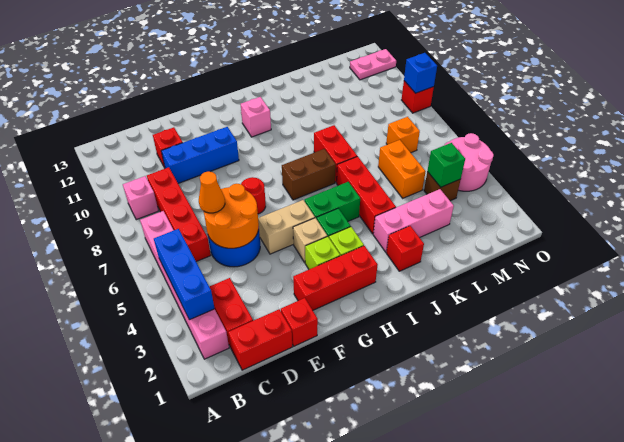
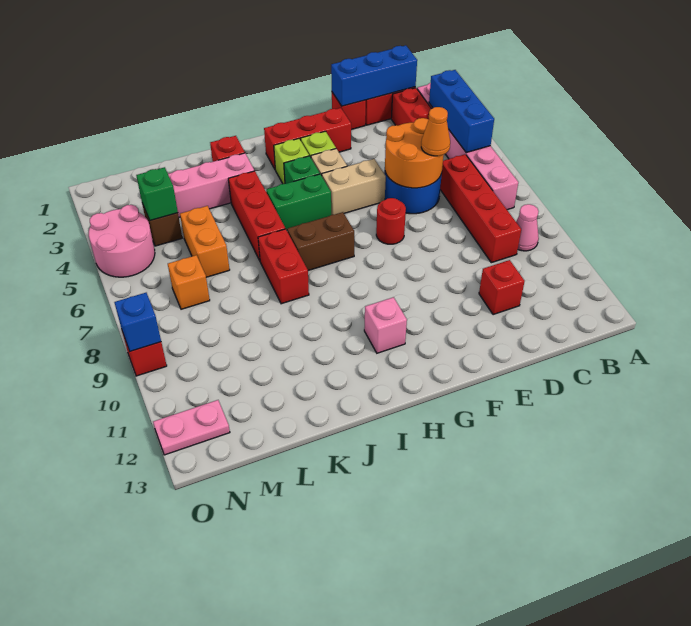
pink 1x1 brick [123,176,158,220] -> pink 1x1 cone [516,204,539,251]
blue 1x3 brick [161,127,239,183] -> blue 1x3 brick moved to [331,45,417,106]

